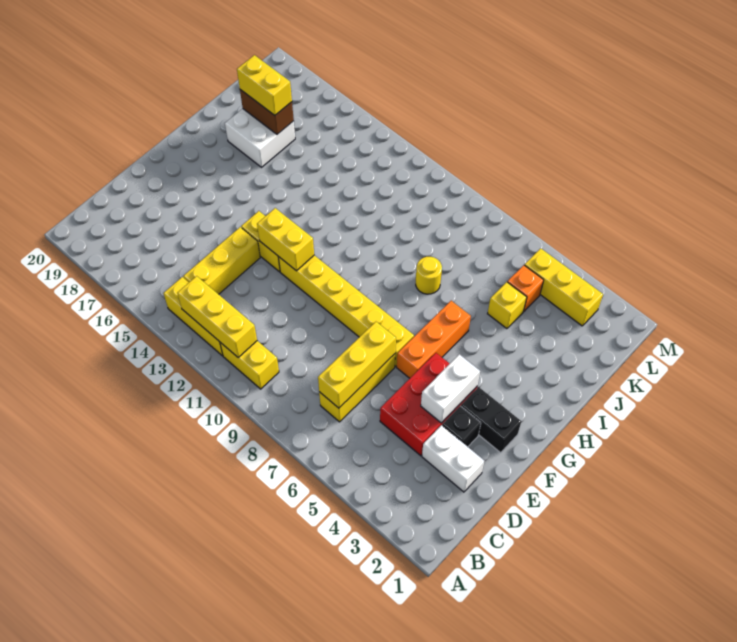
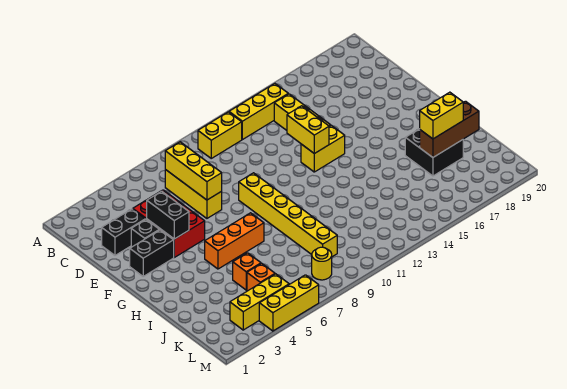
yellow 1x3 brick [177,276,257,358] -> yellow 1x3 brick moved to [259,275,319,331]
white 1x2 brick [422,425,484,492] -> black 1x2 brick [102,209,145,255]
white 1x2 brick [421,354,480,423] -> black 1x2 brick [147,191,189,239]
orange 1x3 brick [397,301,471,378] -> orange 1x3 brick turned to [205,213,264,269]
yellow 1x6 brick [279,255,414,367] -> yellow 1x6 brick turned to [239,173,337,257]
yellow 1x2 brick [257,208,314,271] -> yellow 1x2 brick turned to [287,106,329,154]
yellow 1x1 round brick [416,257,442,294] -> yellow 1x1 round brick moved to [312,247,332,280]
white 2x2 brick [225,109,295,167] -> black 2x2 brick [405,129,463,176]
yellow 1x1 brick [488,282,527,329] -> orange 1x1 brick [233,253,261,290]
brown 1x2 brick [240,90,294,134] -> brown 1x3 brick [420,101,479,157]

